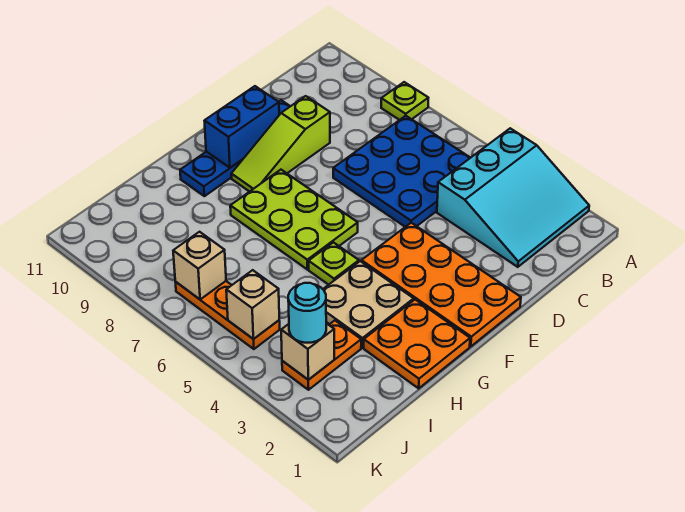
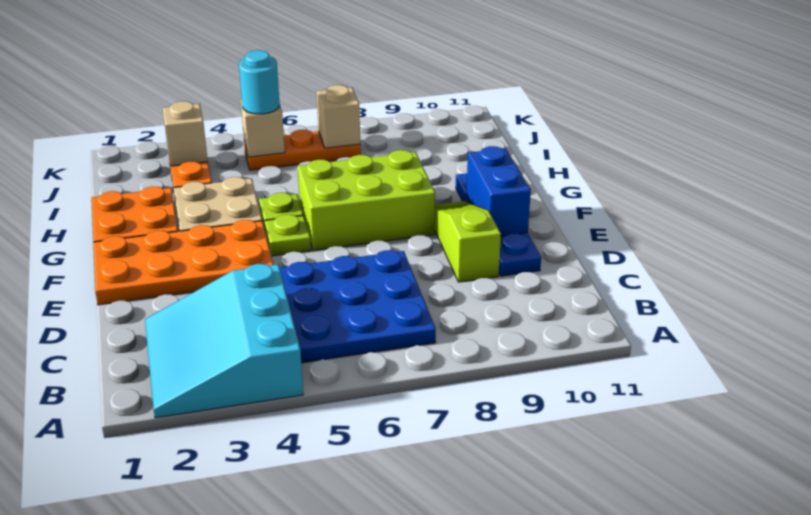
lime 1x1 plate [381,82,428,120] -> lime 1x1 plate moved to [264,215,311,256]
lime 2x3 plate [230,170,358,269] -> lime 2x3 brick [298,150,435,250]
cyan 1x1 round brick [288,283,326,343] -> cyan 1x1 round brick moved to [239,50,280,114]

